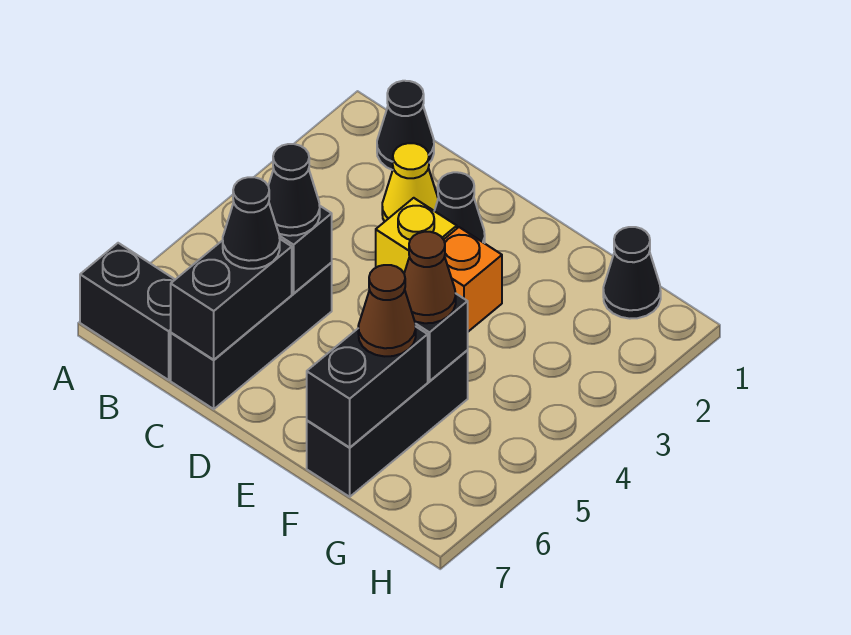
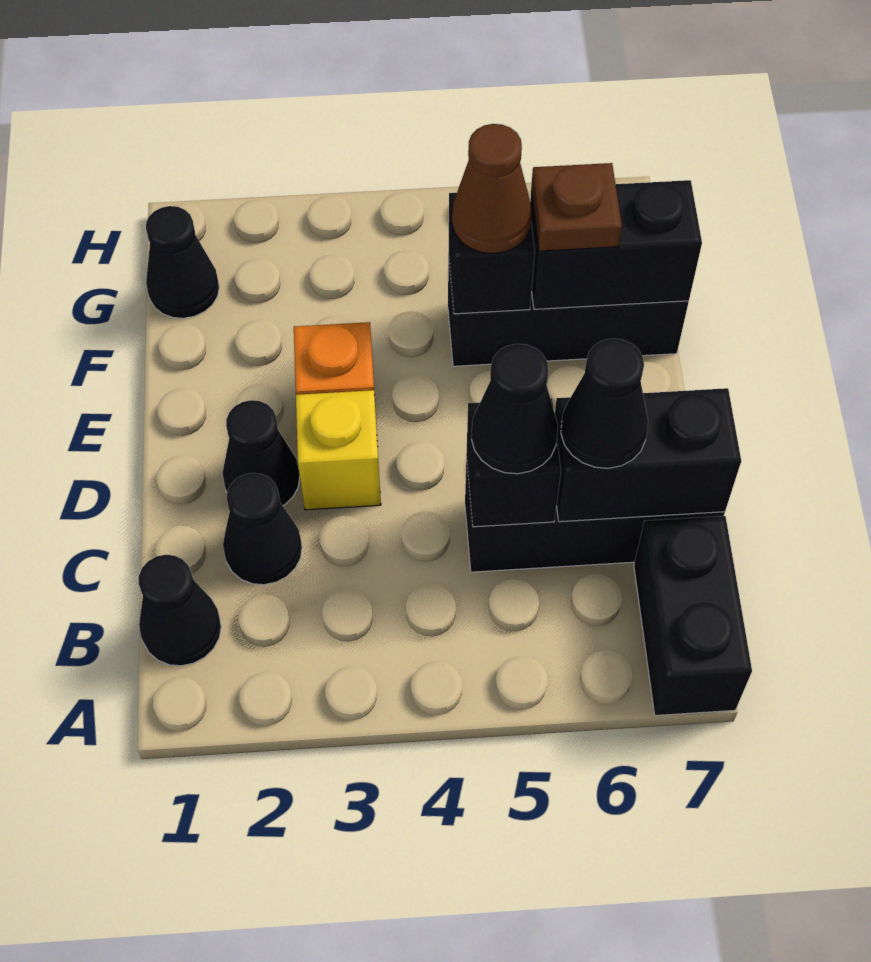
yellow 1x1 cone [382,143,438,222] -> black 1x1 cone [223,473,302,585]
brown 1x1 cone [358,265,416,356] -> brown 1x1 plate [531,163,622,251]

